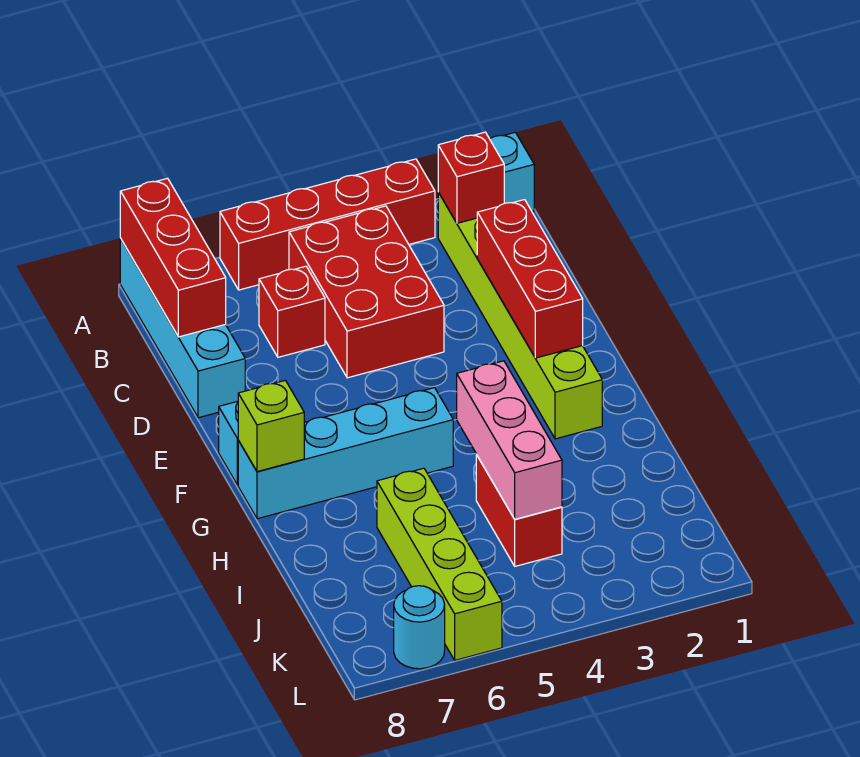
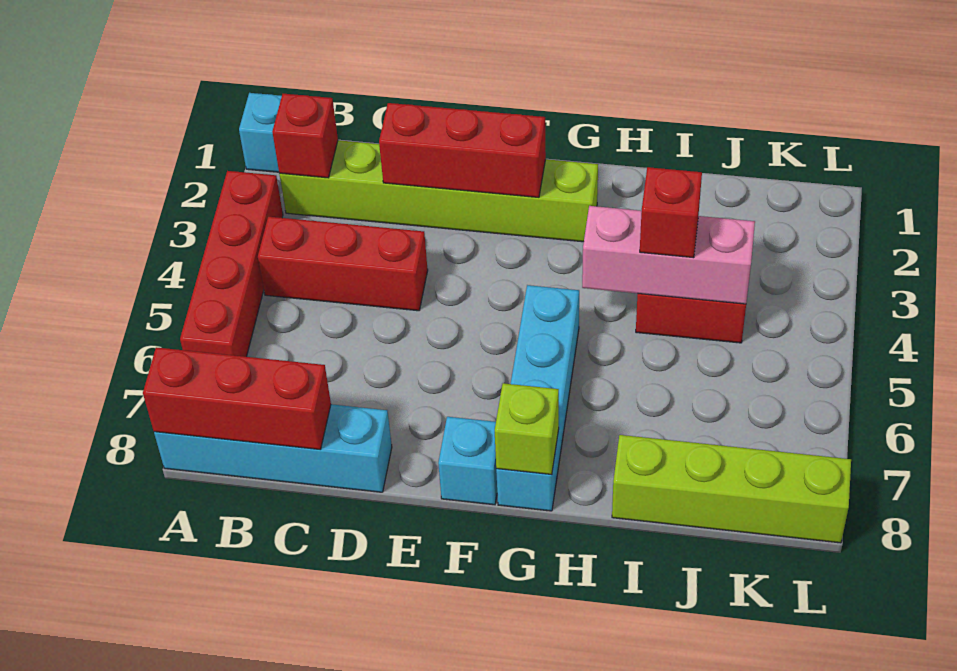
red 2x3 brick [289,206,444,378] -> red 1x3 brick [258,217,428,311]
red 1x1 brick [259,266,325,357] -> red 1x1 brick moved to [640,167,702,258]
lime 1x4 brick [377,468,502,660] -> lime 1x4 brick moved to [612,435,851,543]
cyan 1x1 round brick [394,586,445,669] -> none

